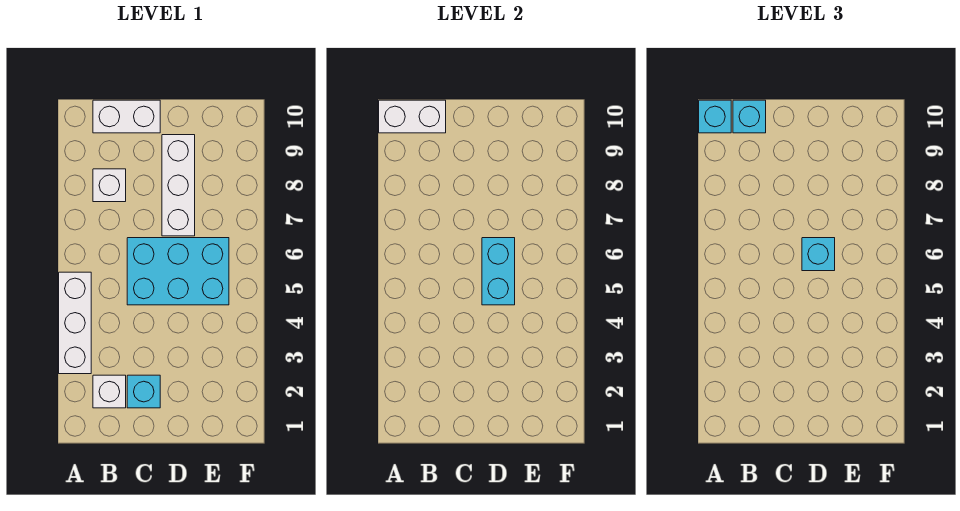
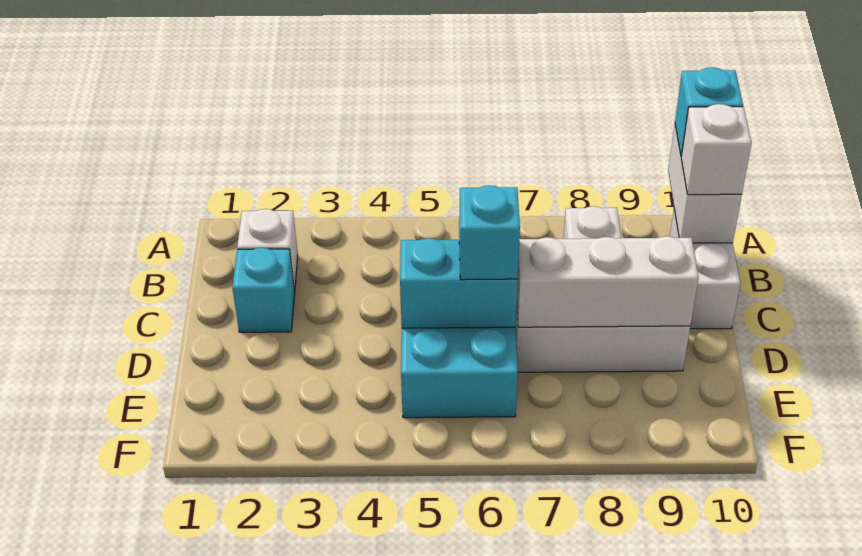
white 1x3 brick [59,272,91,374] -> white 1x3 brick moved to [517,236,699,327]
cyan 1x1 brick [733,100,766,133] -> white 1x1 brick [681,104,752,195]

